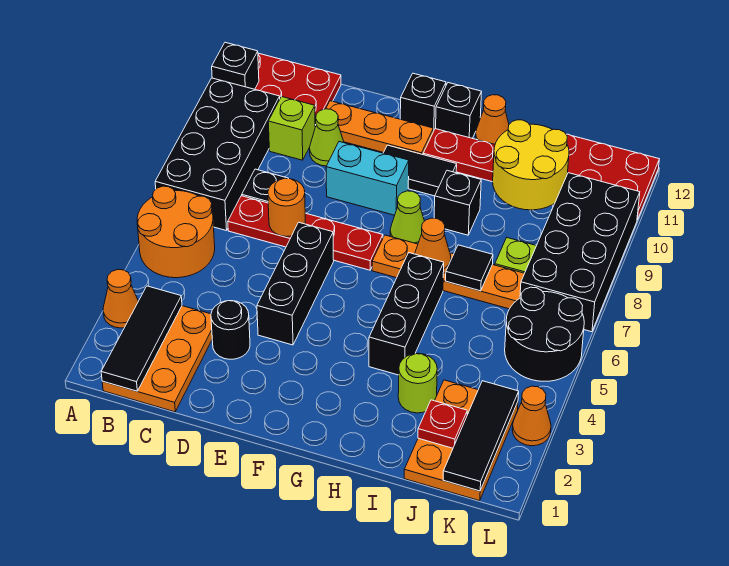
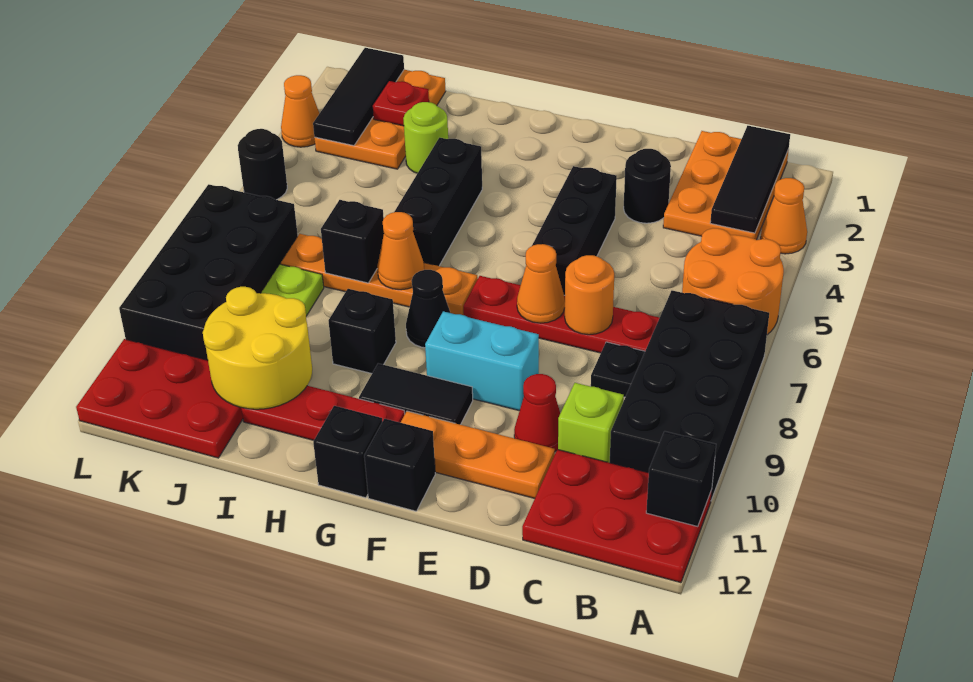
lime 1x1 cone [310,109,344,166] -> red 1x1 cone [514,374,560,451]
lime 1x1 cone [390,191,424,244] -> black 1x1 cone [406,270,450,348]
orange 1x1 cone [475,95,509,144] -> orange 1x1 cone moved to [517,244,565,323]
black 1x1 tile [446,245,493,291] -> black 1x1 brick [321,200,384,283]
black 2x2 round brick [505,287,584,381] -> black 1x1 round brick [238,129,287,200]

